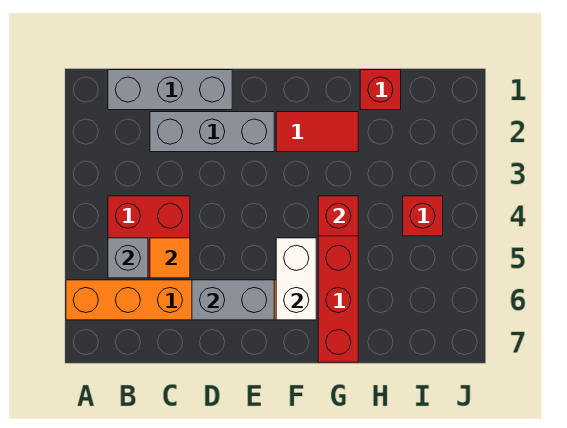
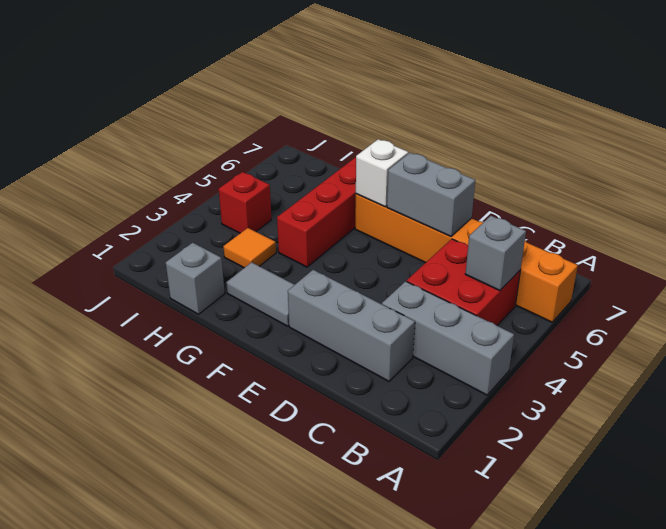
grey 1x3 brick [108,70,232,110] -> grey 1x3 brick moved to [382,281,514,395]
orange 1x1 tile [150,238,190,278] -> orange 1x1 tile moved to [223,228,276,268]
red 1x2 tile [276,112,358,152] -> grey 1x2 tile [226,262,294,326]
white 1x2 brick [276,238,316,320] -> white 1x1 brick [356,139,408,207]
red 1x1 brick [318,196,358,236] -> none
red 1x1 brick [360,70,401,110] -> grey 1x1 brick [166,243,225,314]

